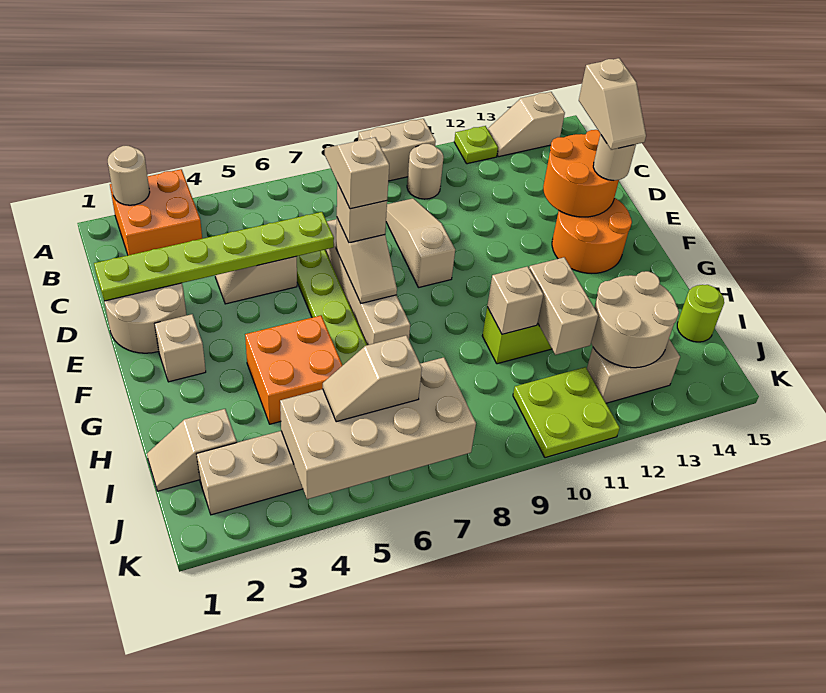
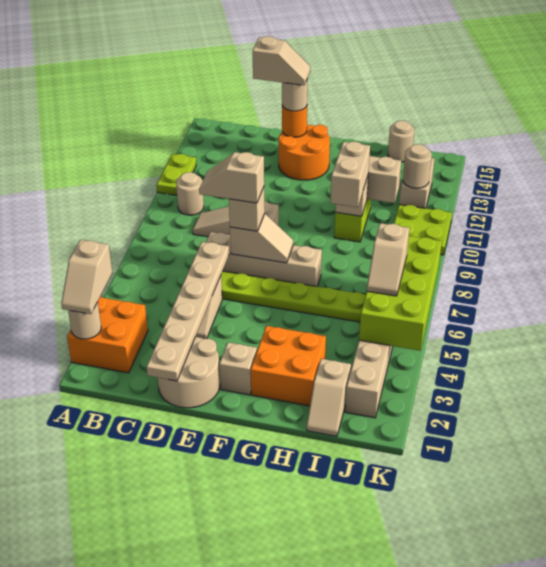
tan 1x2 brick [358,119,436,181] -> tan 1x2 brick moved to [331,142,370,207]
lime 1x1 plate [454,126,498,164] -> lime 1x2 plate [157,154,196,196]
tan 1x2 slope [488,92,565,157] -> tan 1x2 slope moved to [61,240,112,314]
lime 1x6 plate [94,212,334,301] -> tan 1x6 plate [146,242,229,381]
orange 2x2 round brick [543,130,619,217] -> orange 1x1 round brick [282,106,307,137]
orange 2x2 brick [245,315,343,424] -> orange 2x2 brick moved to [251,326,326,406]
tan 2x2 round brick [591,271,679,368] -> tan 1x1 round brick [403,144,432,188]
lime 1x1 round brick [677,285,724,342] -> tan 1x1 round brick [388,121,414,162]
tan 2x4 brick [280,357,476,499] -> lime 2x4 brick [359,236,442,351]

